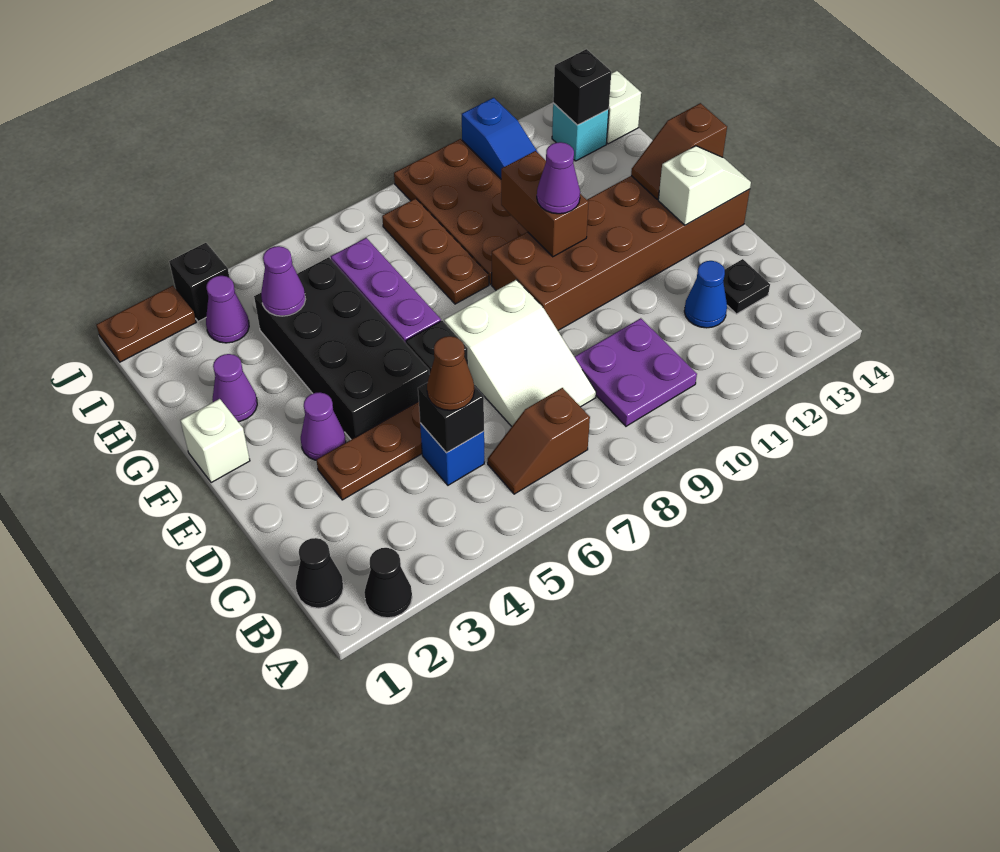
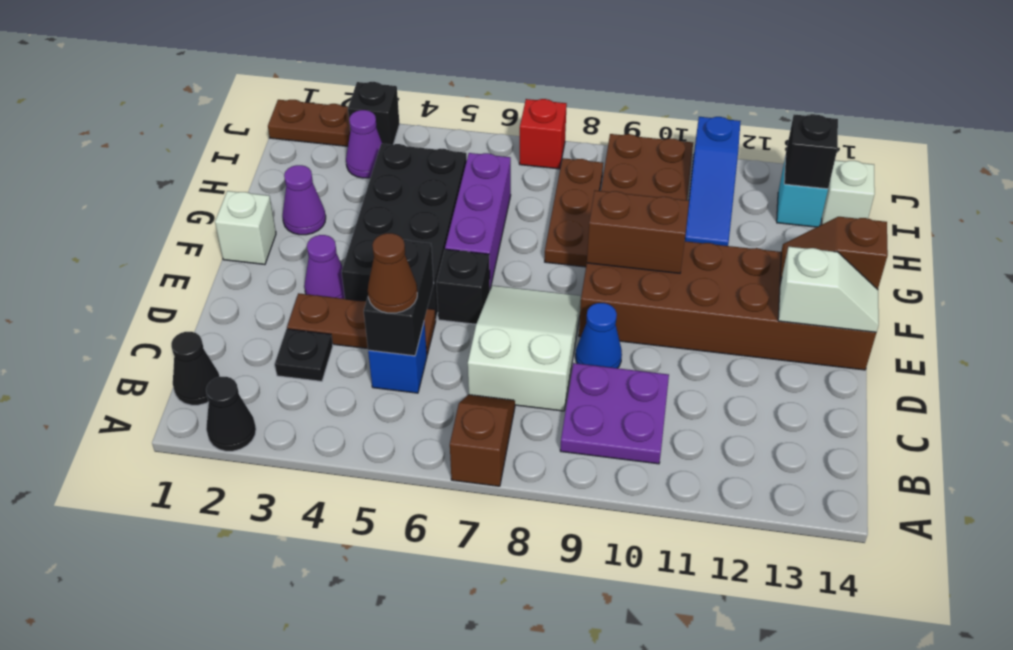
brown 1x2 slope [488,388,590,494] -> brown 1x2 slope turned to [450,395,515,486]
black 1x1 brick [418,383,484,453] -> black 1x2 brick [364,240,434,356]
white 2x3 slope [444,280,596,427] -> white 2x3 slope turned to [468,286,581,411]
blue 1x1 cone [684,261,727,328] -> blue 1x1 cone moved to [576,303,622,368]
black 1x1 plate [723,259,770,314] -> black 1x1 plate moved to [275,329,333,381]
brown 1x2 brick [501,151,589,257] -> brown 1x2 brick turned to [587,190,689,273]
purple 1x1 cone [537,142,580,214] -> none
purple 1x1 cone [261,246,306,316] -> none
none -> red 1x1 brick [519,99,567,169]

